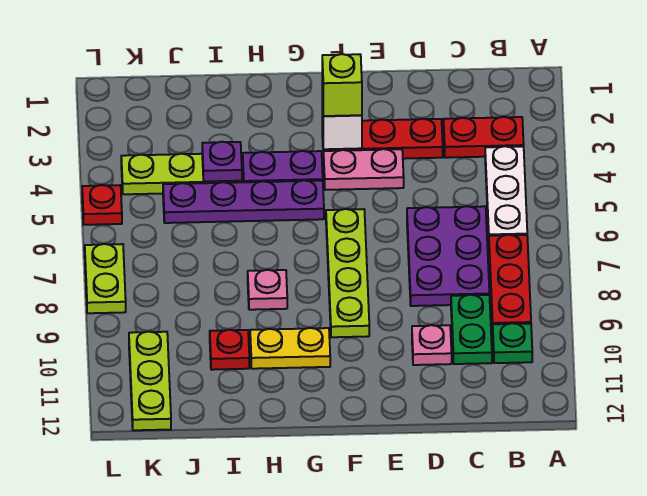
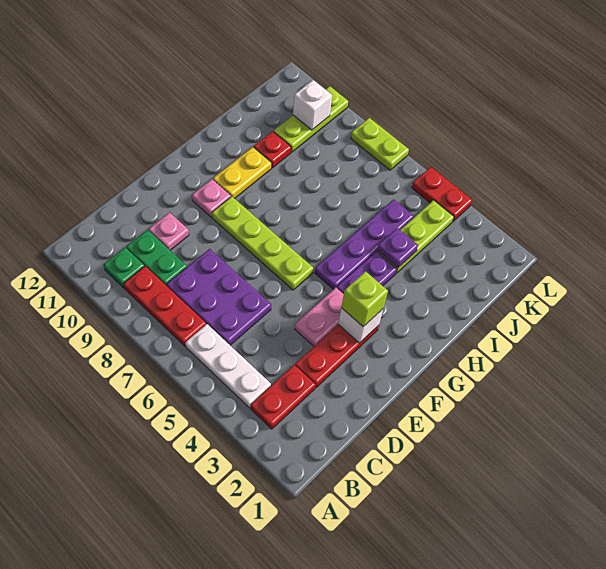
pink 1x1 plate [248,270,287,310] -> pink 1x1 plate moved to [192,179,231,217]
lime 1x3 plate [129,332,171,430] -> lime 1x3 plate turned to [274,86,348,152]
none -> white 1x1 brick [293,80,332,130]
red 1x1 plate [82,185,122,225] -> red 1x2 plate [412,167,472,221]

